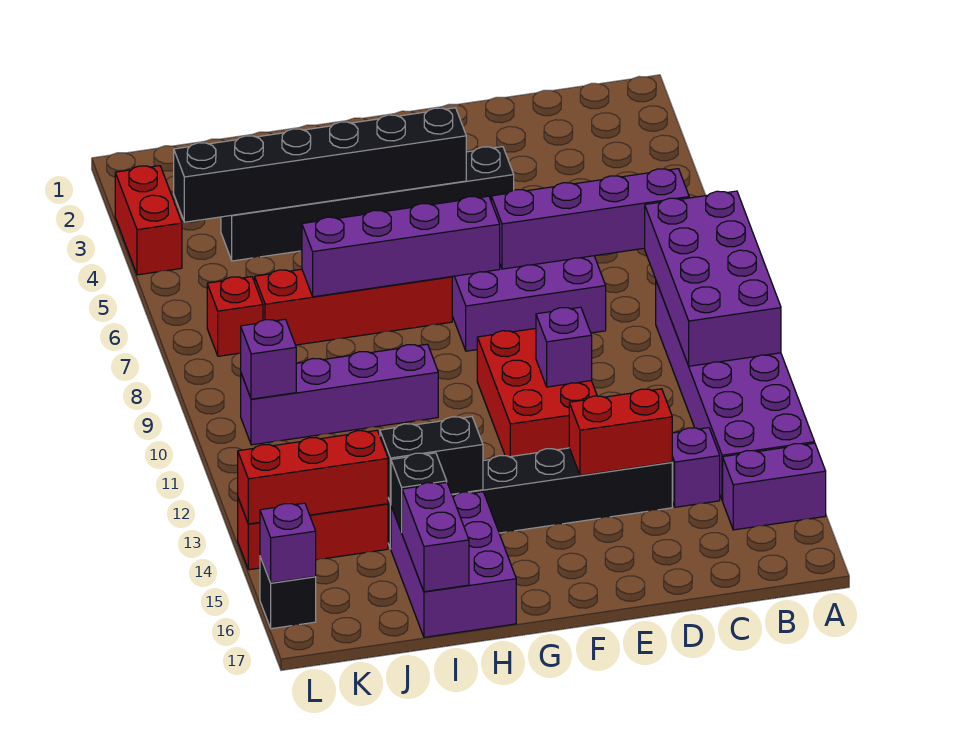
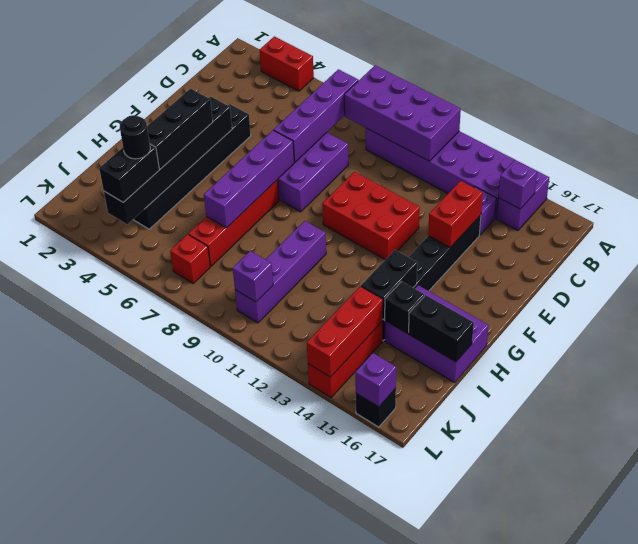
purple 1x1 brick [536,307,592,387] -> purple 1x1 brick moved to [498,160,537,209]
none -> black 1x3 brick [147,89,213,169]
purple 1x2 brick [402,482,469,592] -> black 1x2 brick [409,295,474,362]
none -> black 1x2 brick [99,144,159,202]
none -> black 1x1 round brick [120,115,150,159]
red 1x2 brick [115,166,182,275] -> red 1x2 brick moved to [259,36,314,91]

